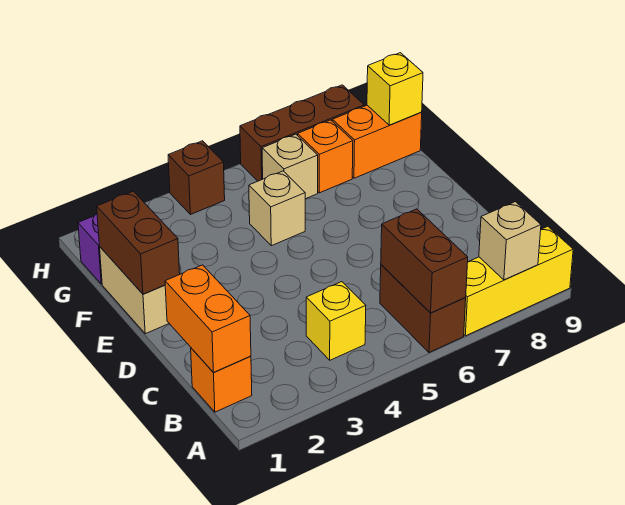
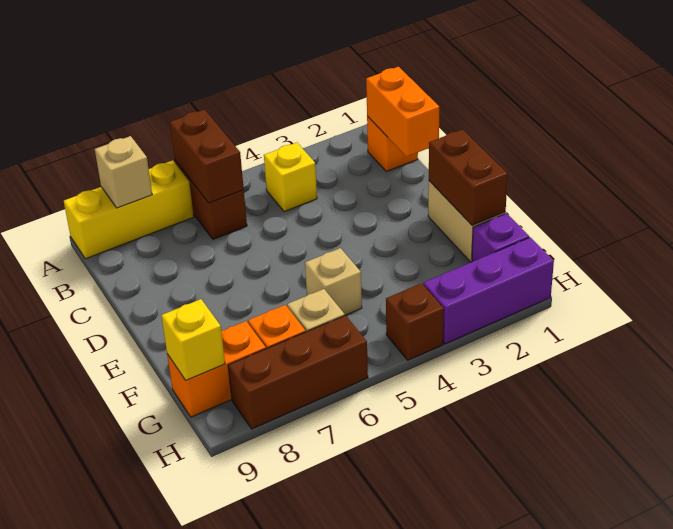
none -> purple 1x3 brick [423,237,554,344]

